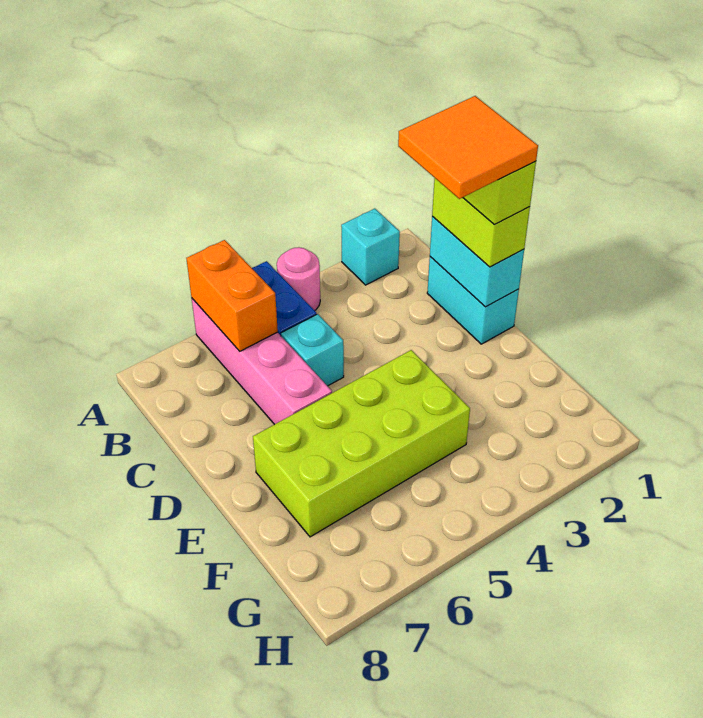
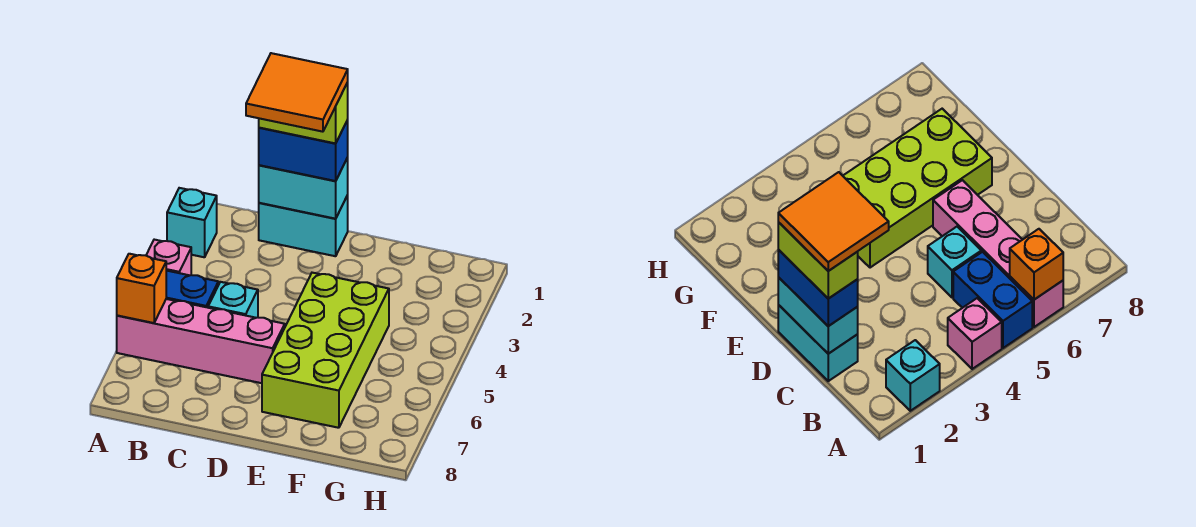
pink 1x1 round brick [277,247,320,311] -> pink 1x1 brick [146,240,191,275]
orange 1x2 brick [186,240,278,351] -> orange 1x1 brick [117,254,166,323]
lime 1x2 brick [432,178,530,267] -> blue 1x2 brick [259,120,348,181]

